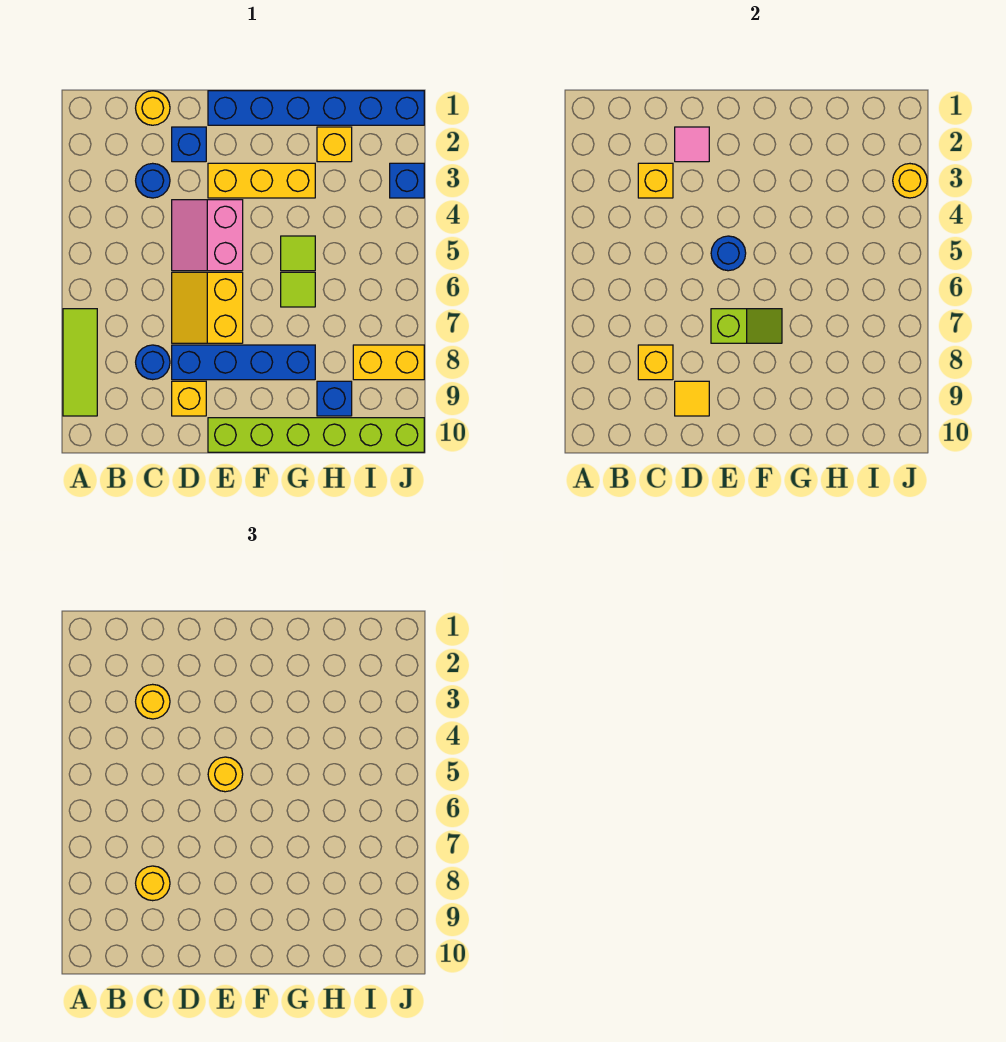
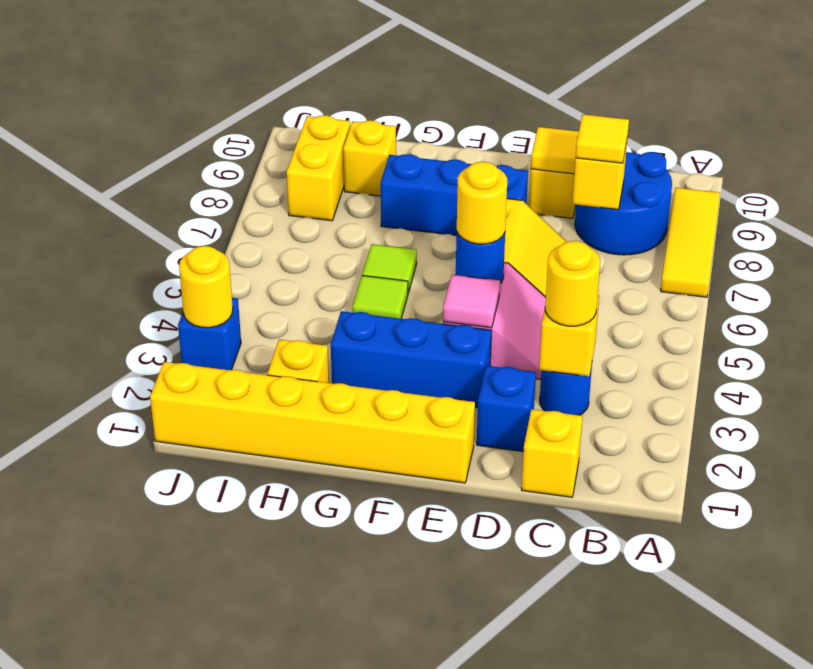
lime 1x3 tile [63,309,97,416] -> yellow 1x3 tile [661,188,720,297]
yellow 1x1 round brick [136,91,170,125] -> yellow 1x1 brick [522,409,582,497]
blue 1x1 round brick [136,345,170,380] -> blue 2x2 round brick [575,152,672,255]
yellow 1x1 round brick [136,866,170,901] -> yellow 1x1 tile [576,114,629,163]
pink 1x1 tile [675,127,709,162] -> pink 1x1 tile moved to [443,275,500,328]
blue 1x4 brick [172,345,315,380] -> blue 1x3 brick [381,154,528,235]
blue 1x6 brick [208,91,424,125] -> yellow 1x6 brick [150,362,475,483]
yellow 1x3 brick [208,163,315,198] -> blue 1x3 brick [331,311,492,408]
lime 1x2 slope [711,309,782,343] -> none
lime 1x6 brick [208,418,424,452] -> none
blue 1x1 brick [317,381,352,416] -> yellow 1x1 brick [343,120,396,196]
yellow 1x2 brick [353,345,424,380] -> yellow 1x2 brick turned to [287,115,350,221]

